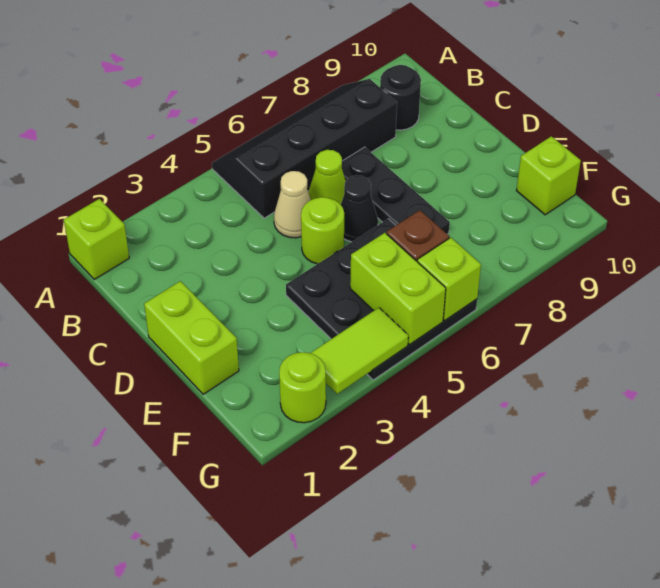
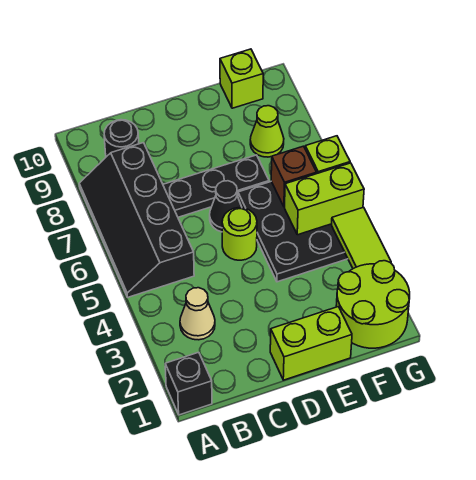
lime 1x1 brick [64,199,129,279] -> black 1x1 brick [165,352,212,415]
tan 1x1 cone [274,171,311,238] -> tan 1x1 cone moved to [180,288,215,340]
lime 1x1 cone [308,150,346,205] -> lime 1x1 cone moved to [250,106,284,157]
lime 1x1 round brick [279,352,326,423] -> lime 2x2 round brick [336,261,410,348]

